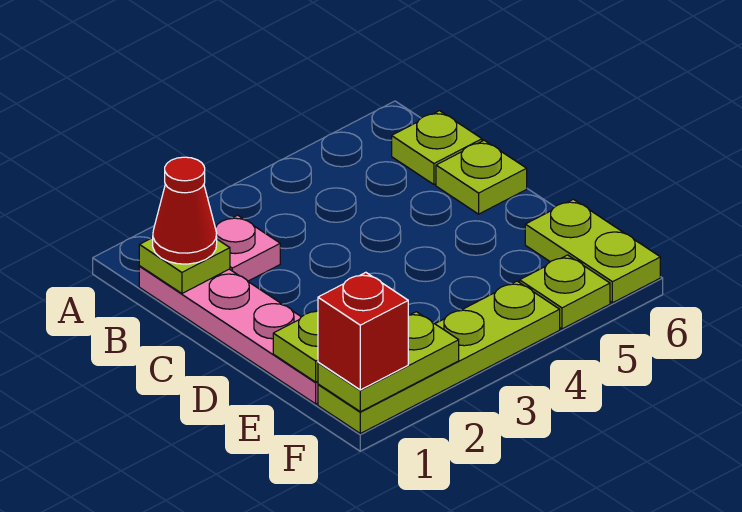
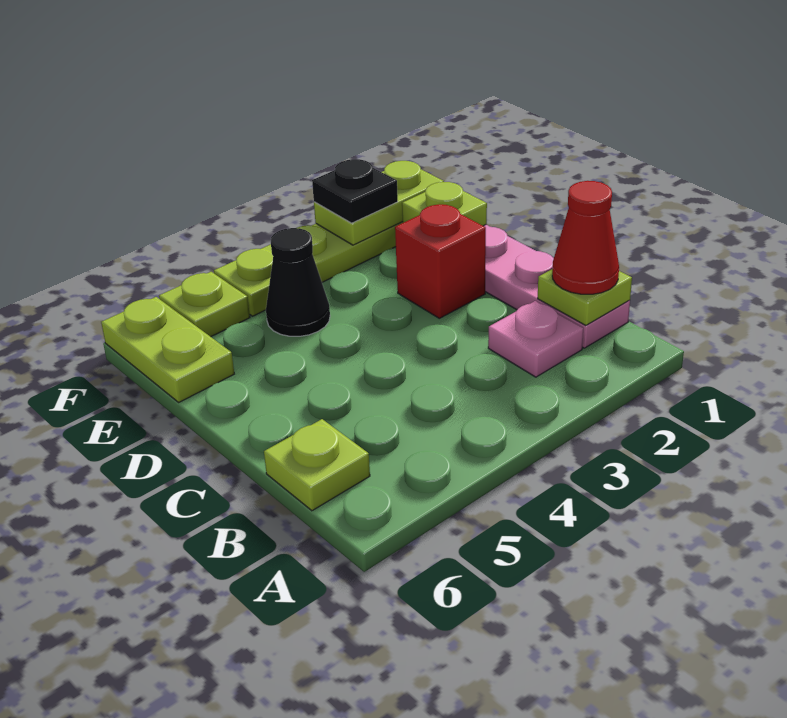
lime 1x1 plate [436,140,527,214] -> none
none -> black 1x1 cone [266,228,330,336]
red 1x1 brick [318,272,408,390] -> red 1x1 brick moved to [395,204,486,318]
none -> black 1x1 plate [312,159,398,223]

